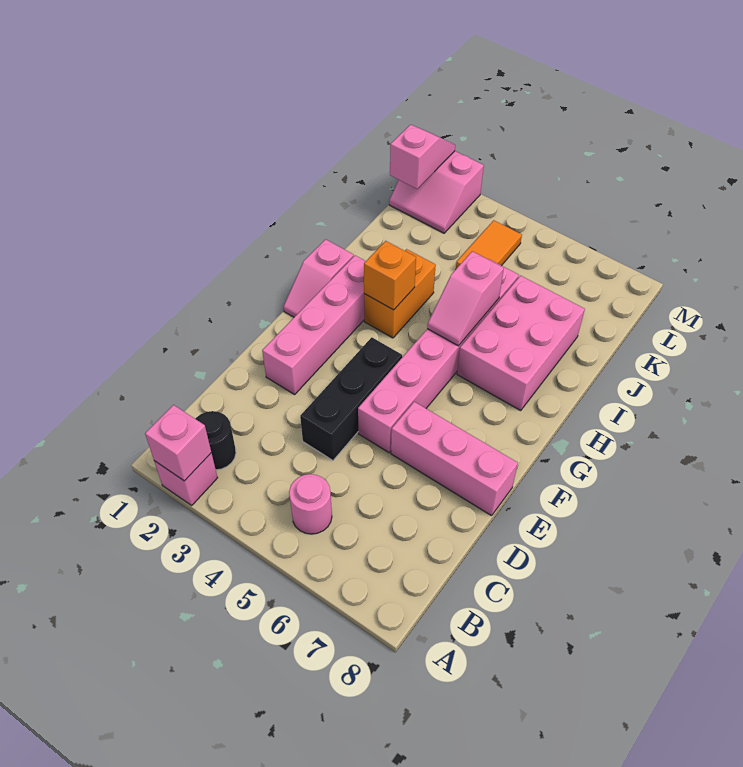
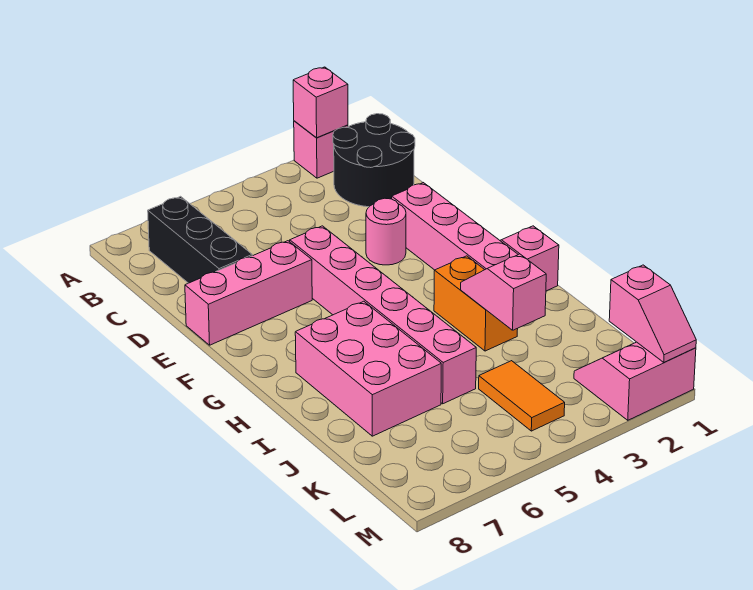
black 1x1 round brick [195,411,236,470] -> black 2x2 round brick [333,114,415,207]
pink 1x1 round brick [289,474,332,534] -> pink 1x1 round brick moved to [366,198,406,265]
black 1x3 brick [300,337,402,460] -> black 1x3 brick moved to [148,196,252,283]
orange 1x1 brick [364,241,416,310] -> none
pink 1x2 slope [427,251,504,346] -> pink 1x2 slope moved to [461,254,546,330]

